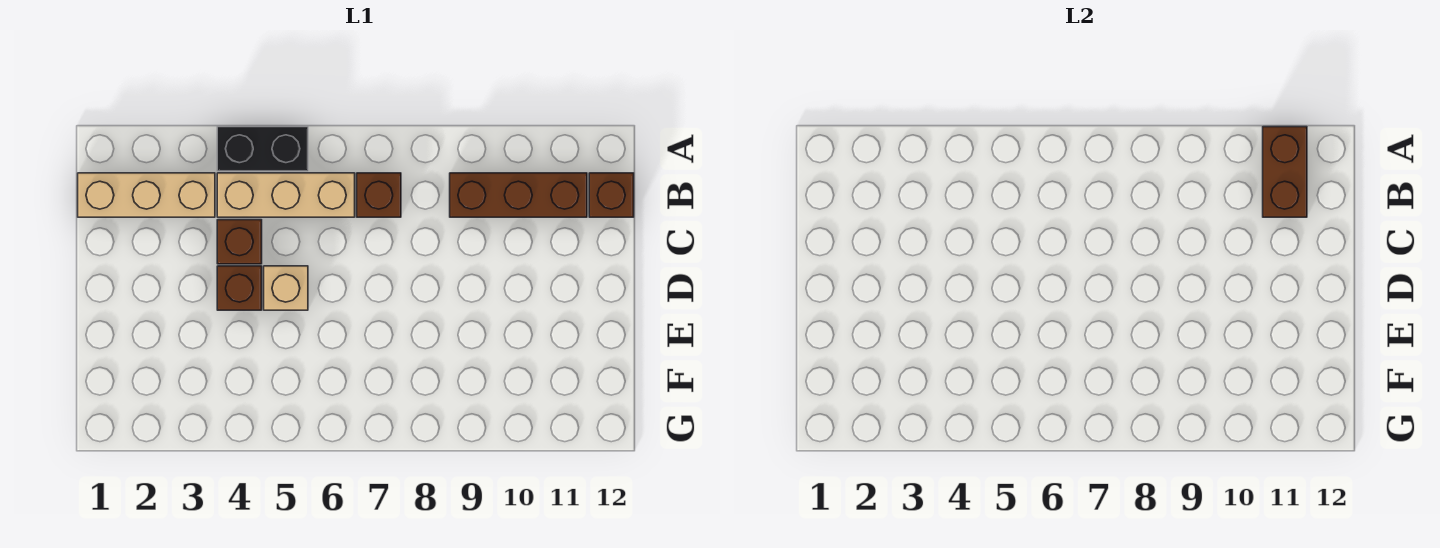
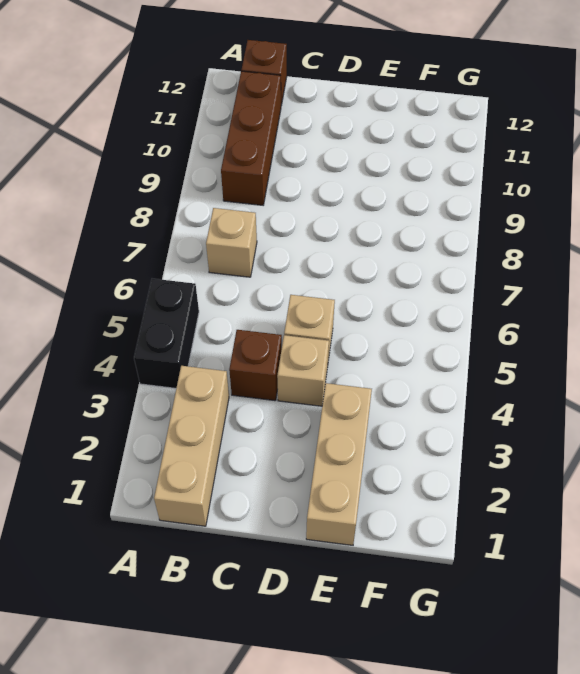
brown 1x2 brick [1263,127,1307,217] -> none
tan 1x3 brick [217,173,355,217] -> tan 1x3 brick moved to [306,383,372,545]
brown 1x1 brick [357,173,401,217] -> tan 1x1 brick [206,208,257,277]
brown 1x1 brick [217,266,262,310] -> tan 1x1 brick [277,335,329,406]

